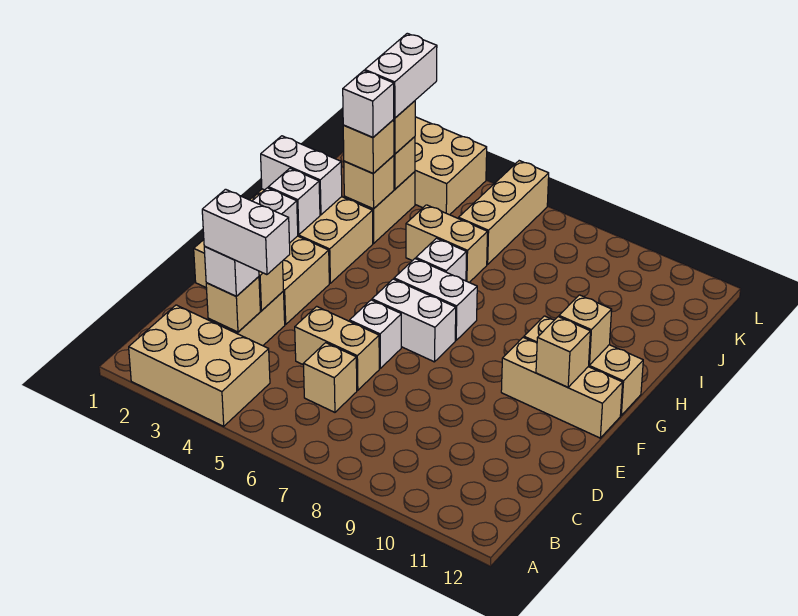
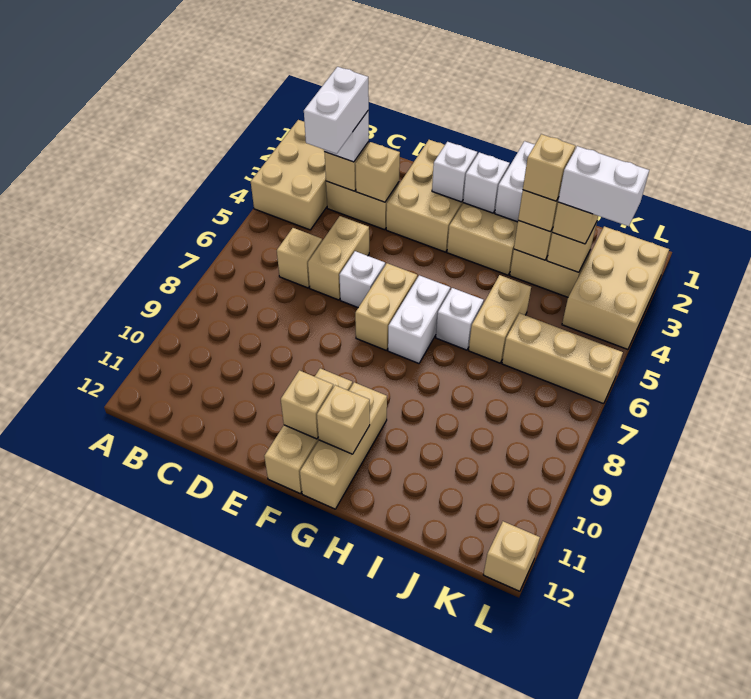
white 1x2 brick [372,279,456,362] -> tan 1x2 brick [355,263,417,350]
white 1x1 brick [343,71,394,137] -> tan 1x1 brick [523,134,575,201]
none -> tan 1x1 brick [483,521,540,591]

